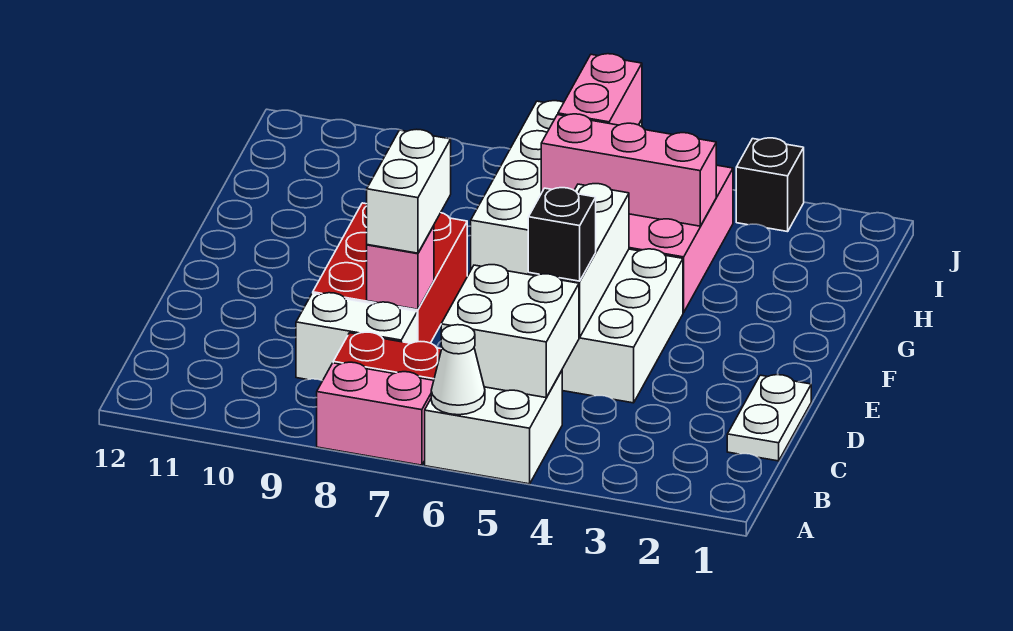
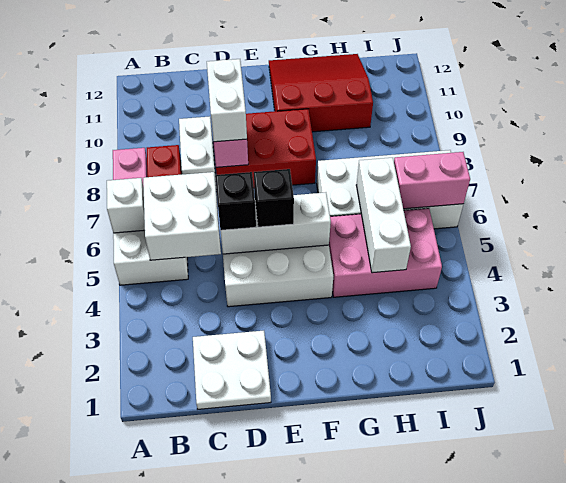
white 1x1 cone [431,325,485,415] -> white 1x1 brick [107,178,145,233]
white 1x2 plate [727,375,811,461] -> white 2x2 plate [193,331,271,409]
white 1x2 brick [367,129,451,253] -> white 1x2 brick turned to [207,59,247,142]
none -> red 3x3 slope [269,54,373,132]
pink 1x3 brick [541,114,716,226] -> white 1x3 brick [356,158,411,273]
black 1x1 brick [736,138,804,232] -> black 1x1 brick moved to [254,169,294,227]

